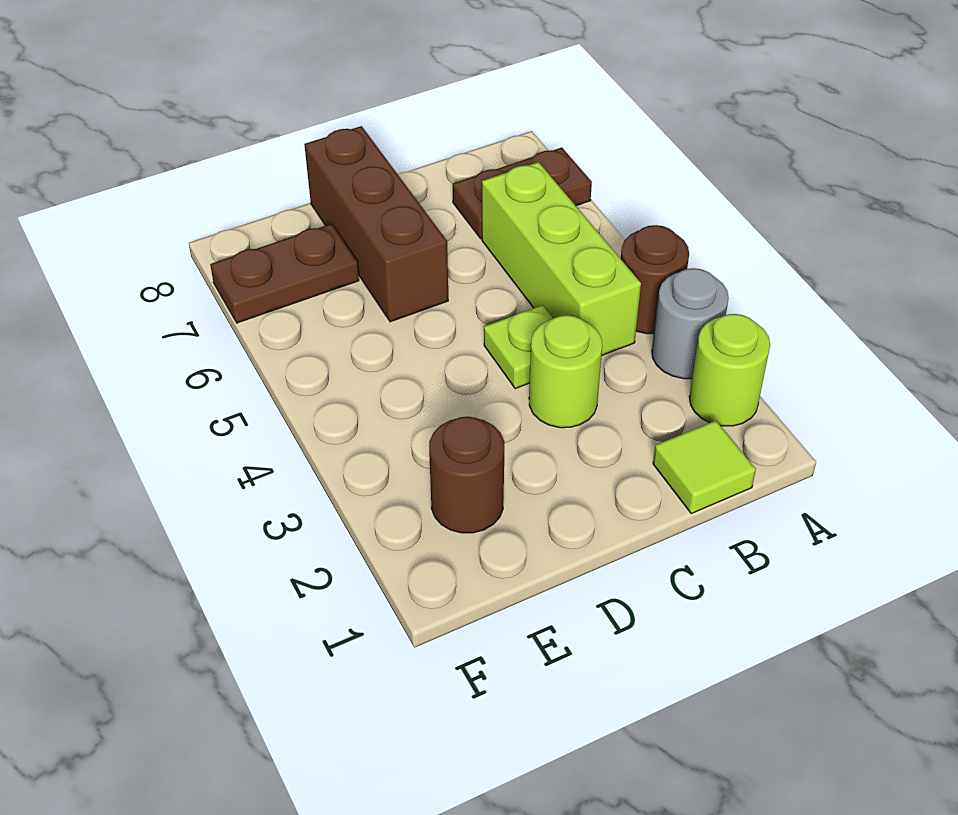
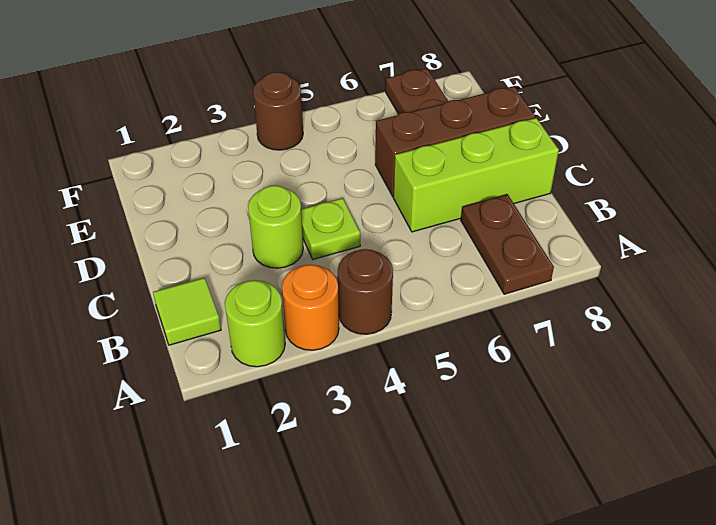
grey 1x1 round brick [652,268,729,379] -> orange 1x1 round brick [282,265,339,350]
lime 1x3 brick [482,162,641,355] -> lime 1x3 brick moved to [393,118,559,232]
brown 1x1 round brick [429,417,504,533] -> brown 1x1 round brick moved to [253,72,303,150]

